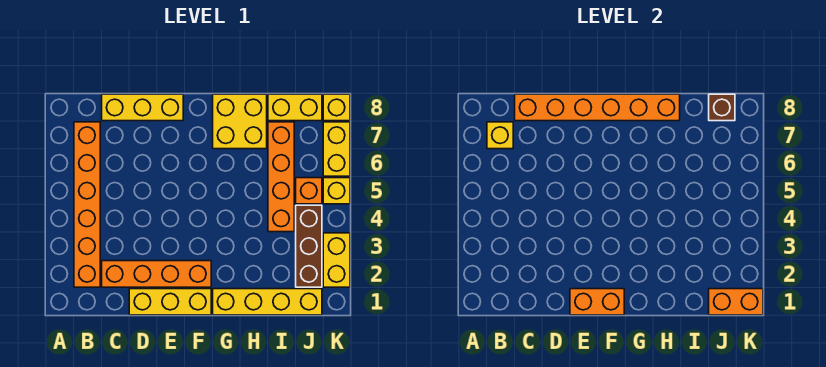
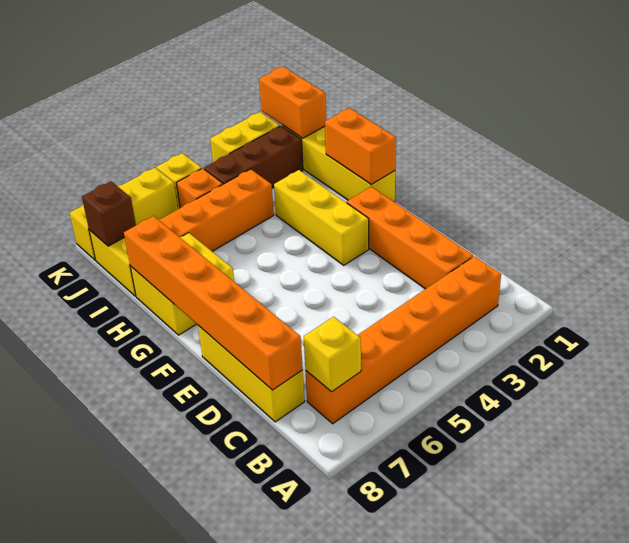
yellow 1x3 brick [129,289,211,315] -> yellow 1x3 brick moved to [274,170,369,265]
orange 1x2 brick [570,289,624,315] -> orange 1x2 brick moved to [325,108,396,185]

